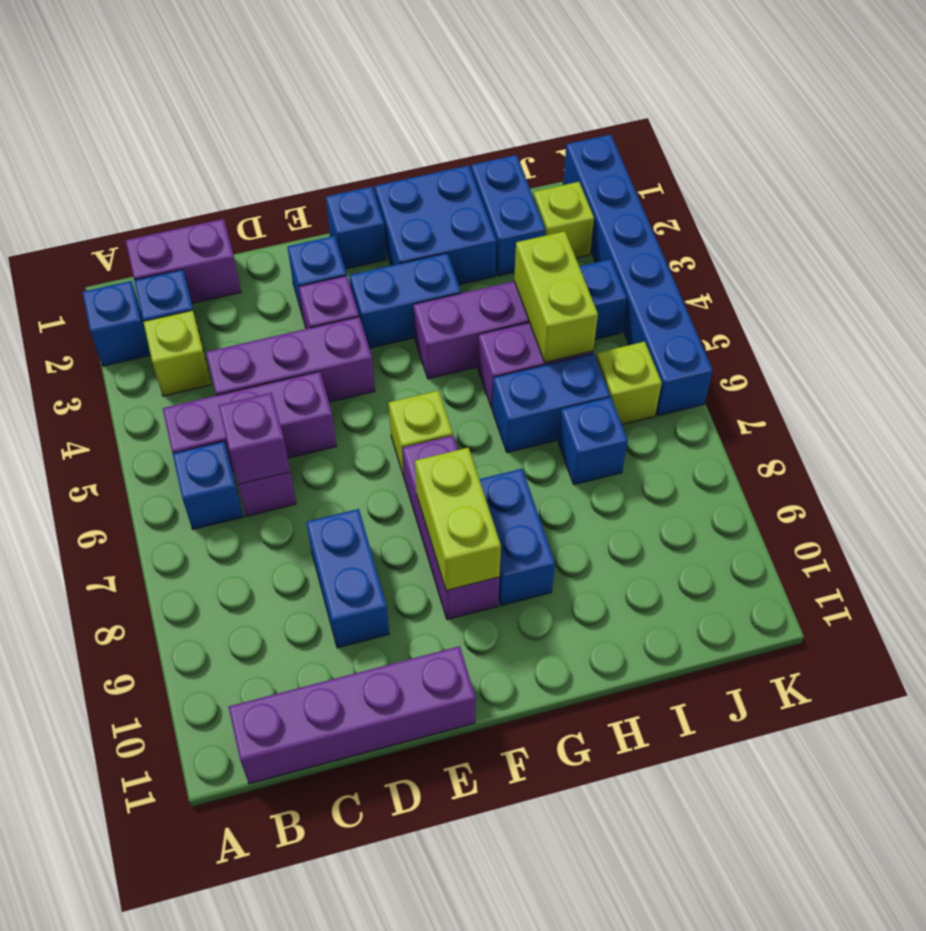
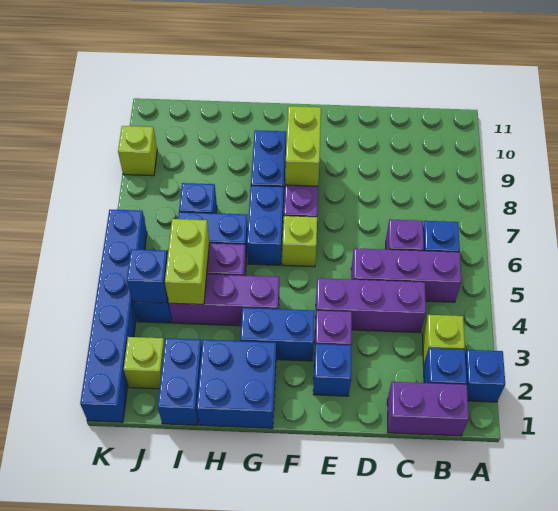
purple 1x4 brick [229,646,476,784] -> none
purple 1x1 brick [218,393,290,484] -> none
blue 1x2 brick [306,509,389,648] -> blue 1x2 brick moved to [247,186,284,265]
blue 1x1 brick [326,187,387,269] -> blue 1x1 brick moved to [127,249,168,303]
lime 1x1 brick [596,342,662,425] -> lime 1x1 brick moved to [118,126,157,176]

